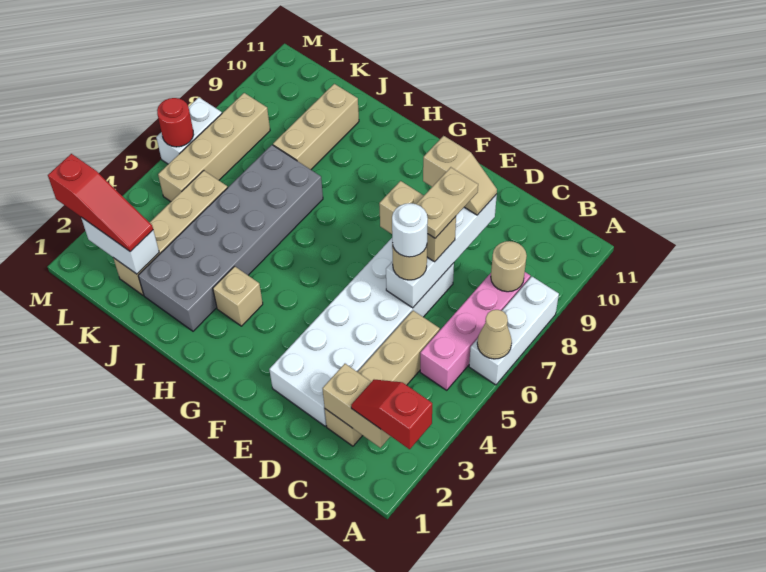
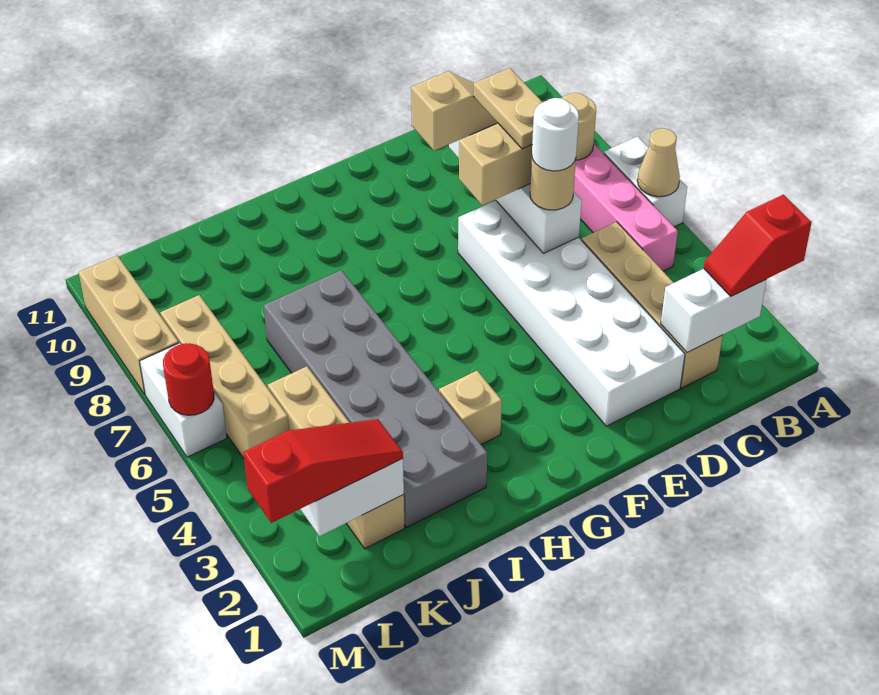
white 1x3 brick [469,277,559,385] -> white 1x2 brick [604,136,687,227]
tan 1x2 brick [323,364,390,448] -> white 1x2 brick [661,269,766,353]
tan 1x3 brick [273,84,359,170] -> tan 1x3 brick moved to [79,256,179,394]

